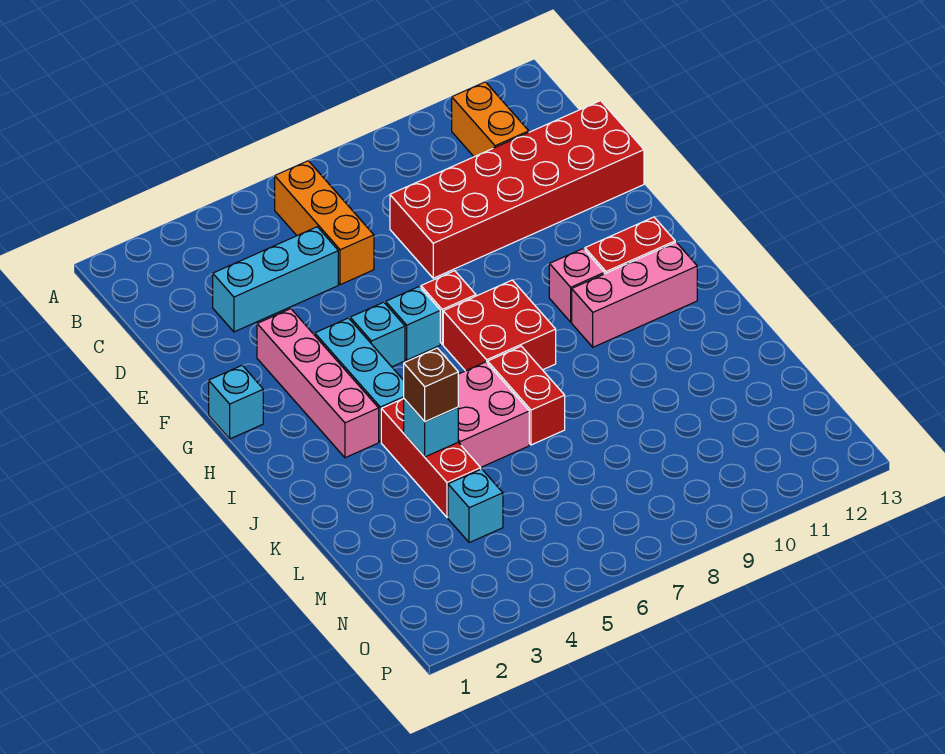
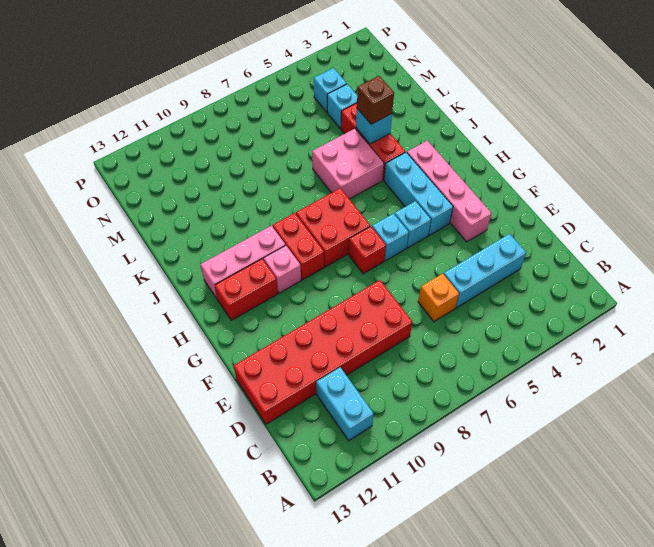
orange 1x3 brick [275,161,374,285] -> orange 1x1 brick [418,274,459,322]
orange 1x2 brick [452,82,529,157] -> cyan 1x2 brick [316,367,374,440]
cyan 1x1 brick [209,366,263,439] -> cyan 1x1 brick moved to [314,68,347,112]
red 1x2 brick [488,346,565,445] -> red 1x2 brick moved to [273,213,324,280]

